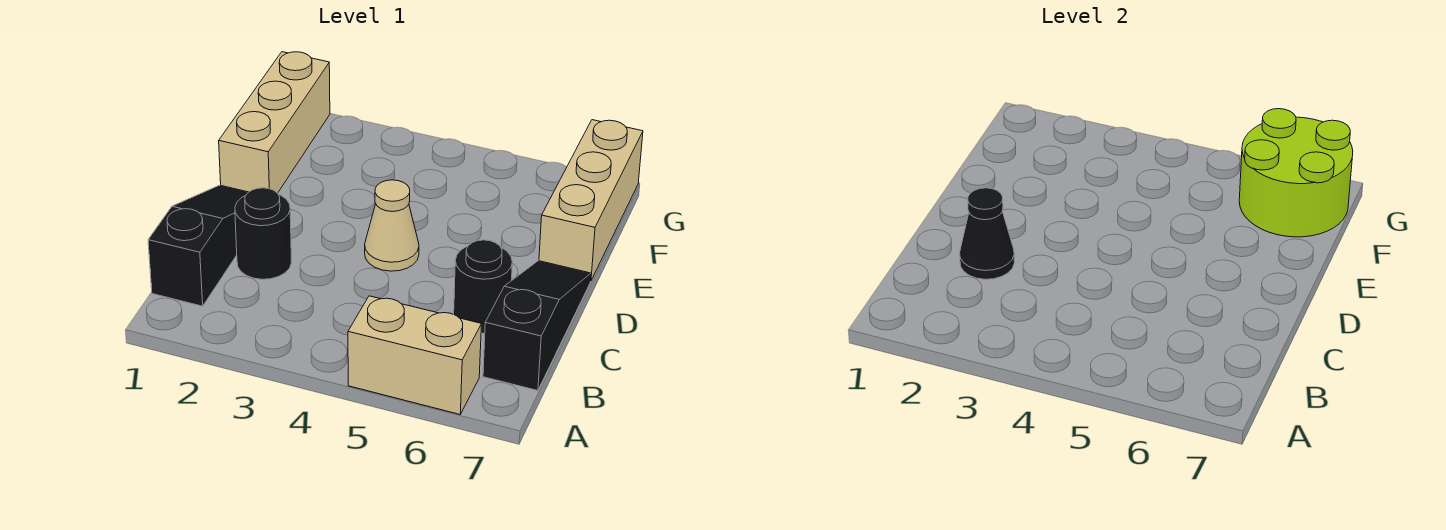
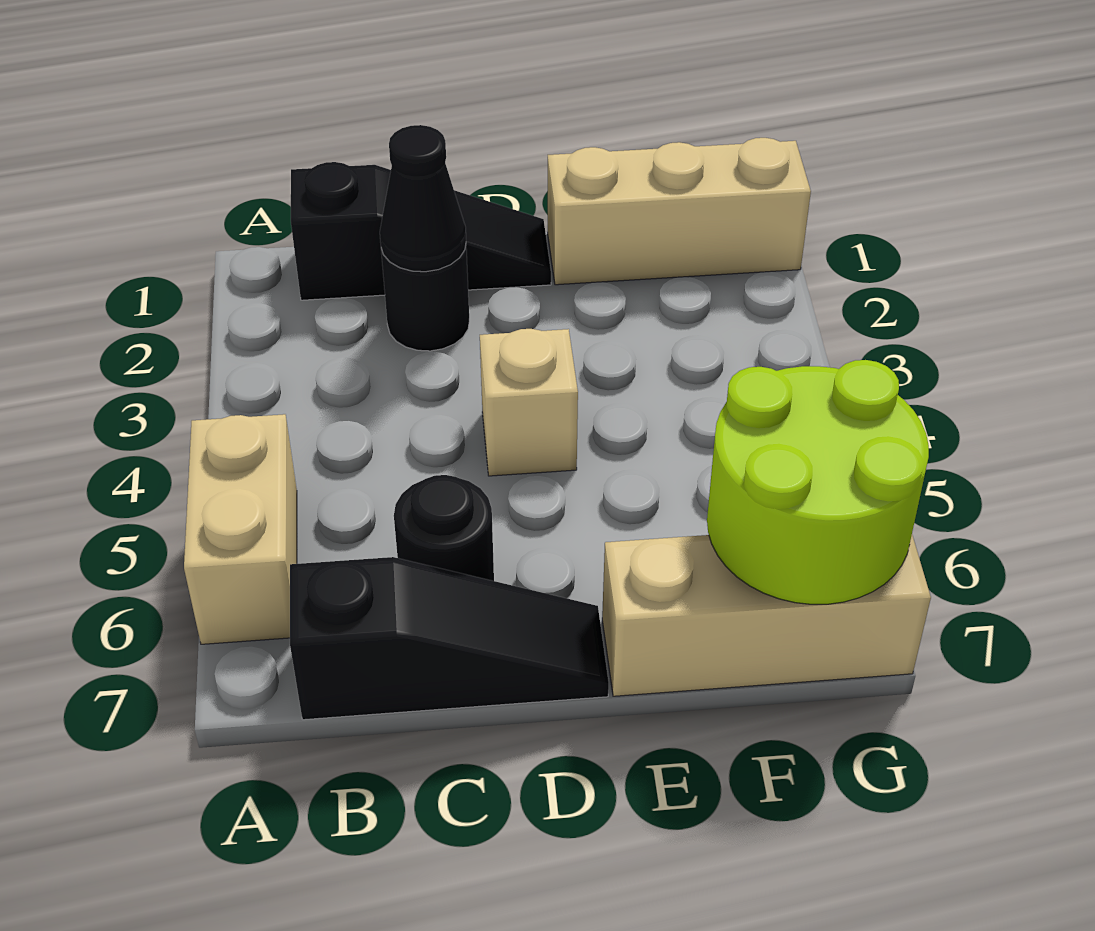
tan 1x1 cone [365,180,419,271] -> tan 1x1 brick [480,329,578,476]

